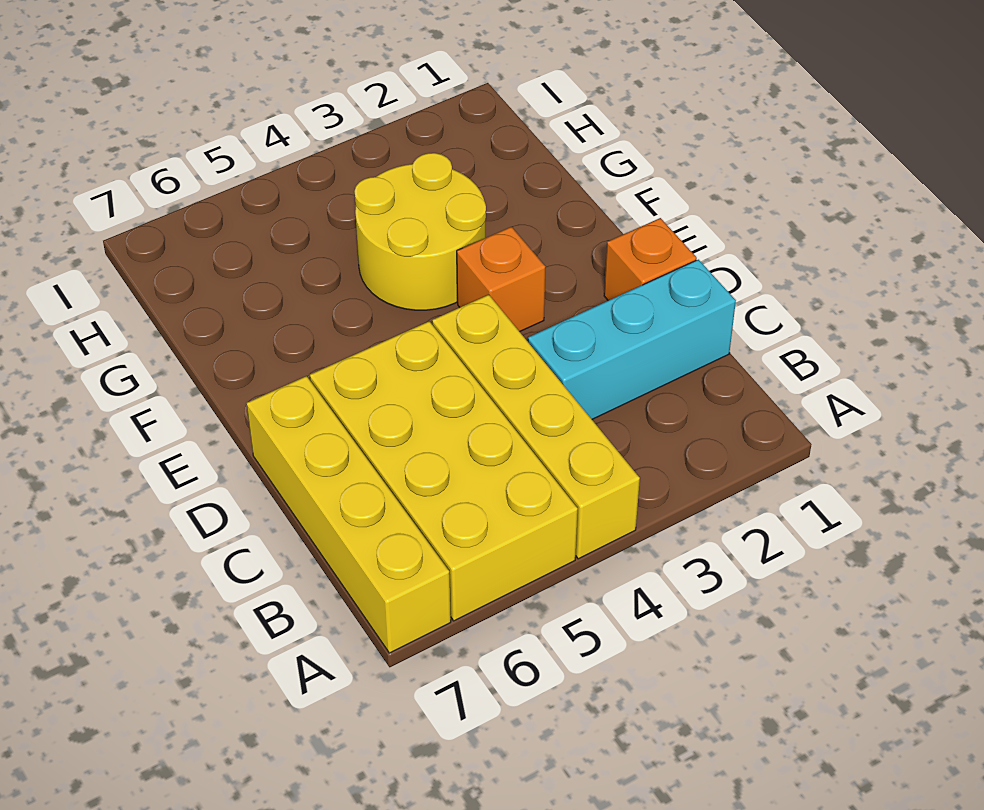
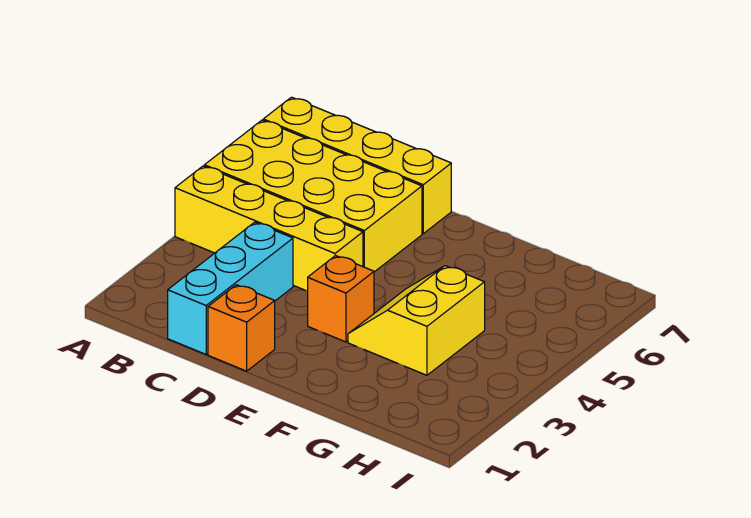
yellow 2x2 round brick [354,153,486,310] -> yellow 2x2 slope [348,266,485,375]

